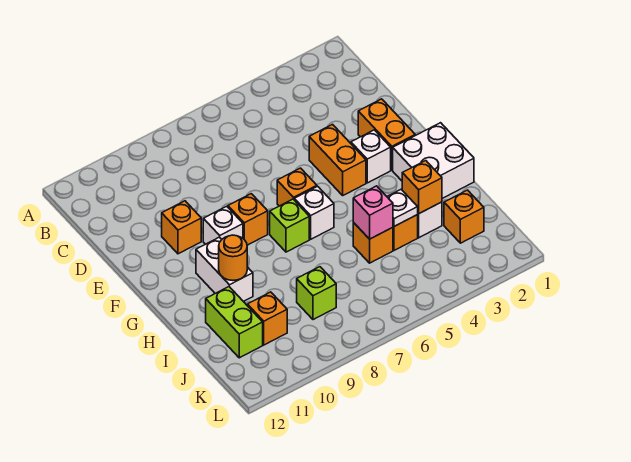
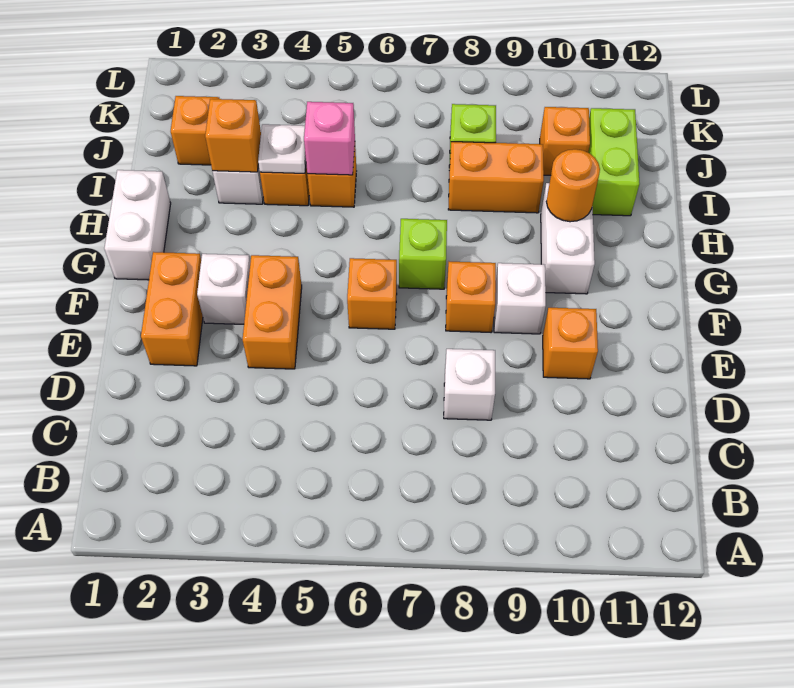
white 2x2 brick [393,123,474,198] -> white 1x2 brick [104,170,171,280]
white 1x1 brick [294,186,334,239] -> white 1x1 brick moved to [444,349,495,420]
none -> orange 1x2 brick [448,142,544,213]

